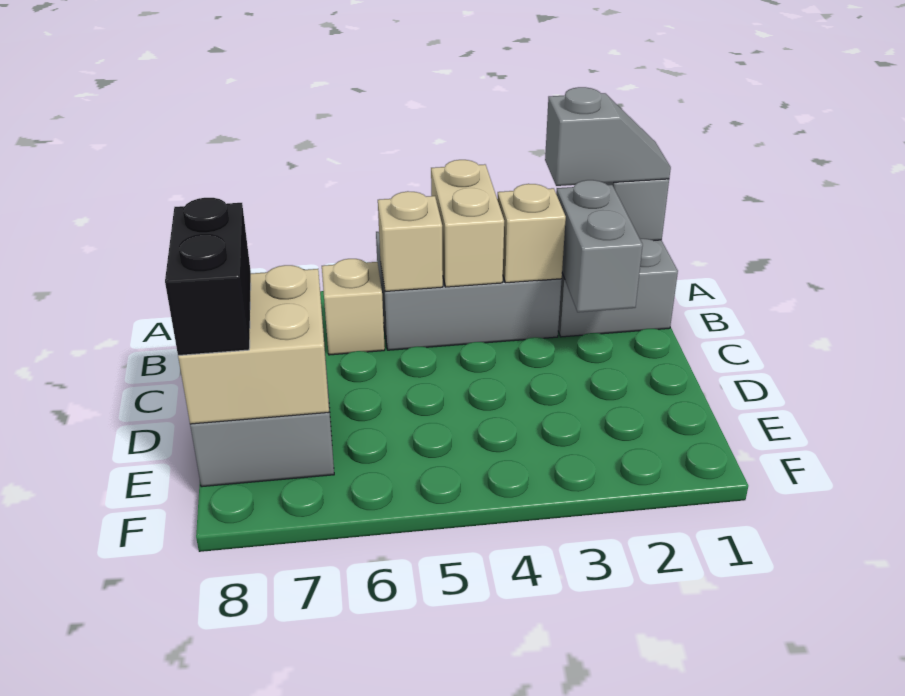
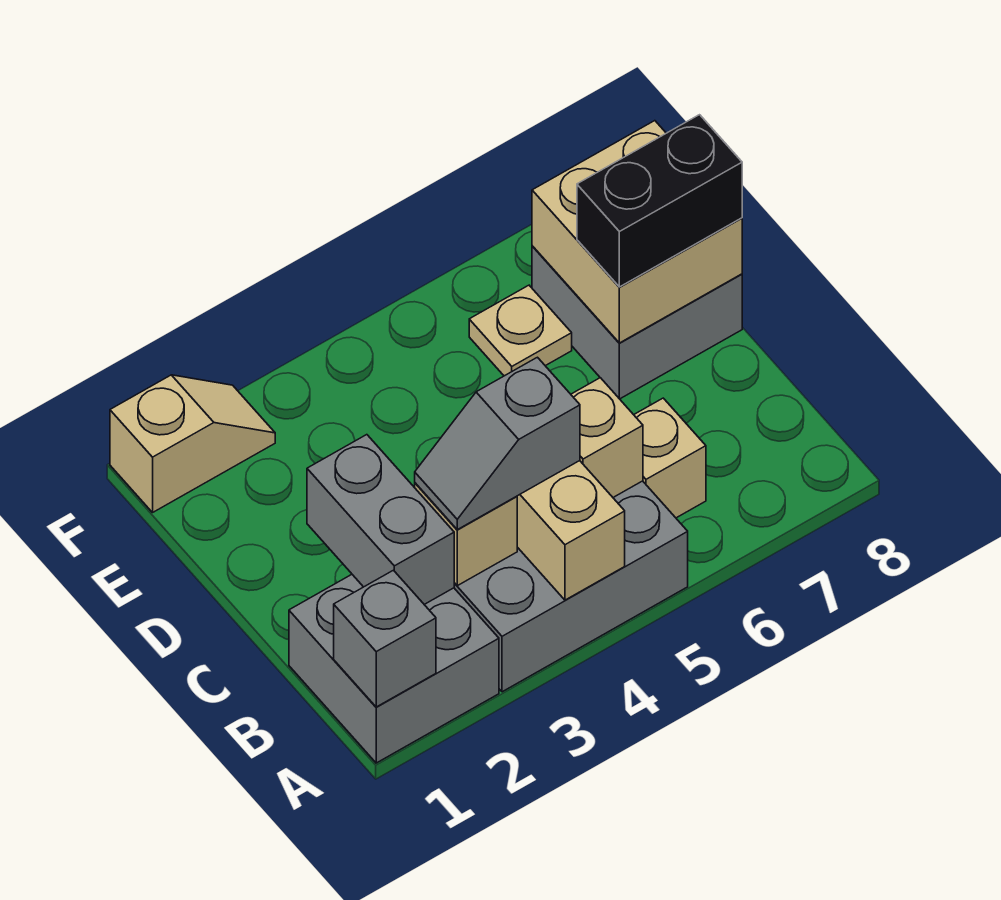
grey 1x2 slope [545,87,671,186] -> grey 1x2 slope moved to [415,357,580,530]
black 1x2 brick [165,198,251,356] -> black 1x2 brick turned to [577,115,742,287]
none -> tan 1x1 plate [469,285,572,376]
none -> tan 1x2 slope [110,375,275,512]

